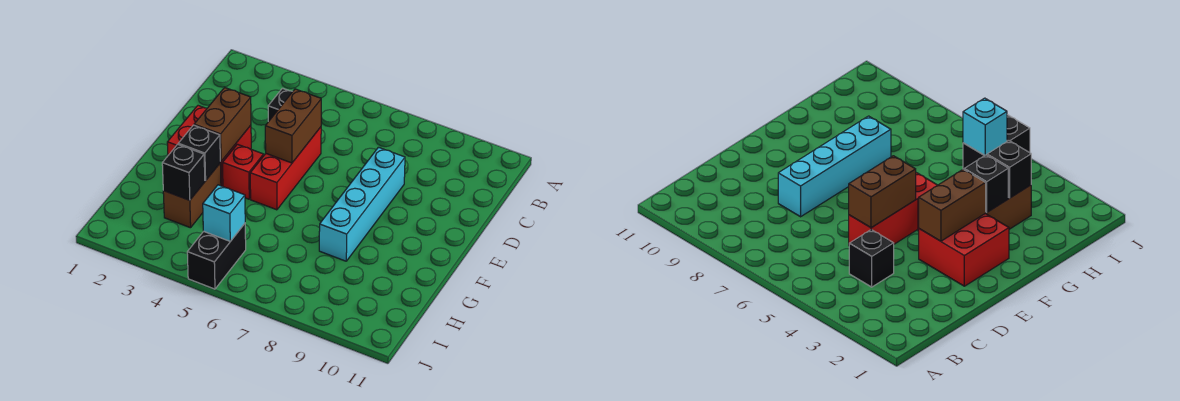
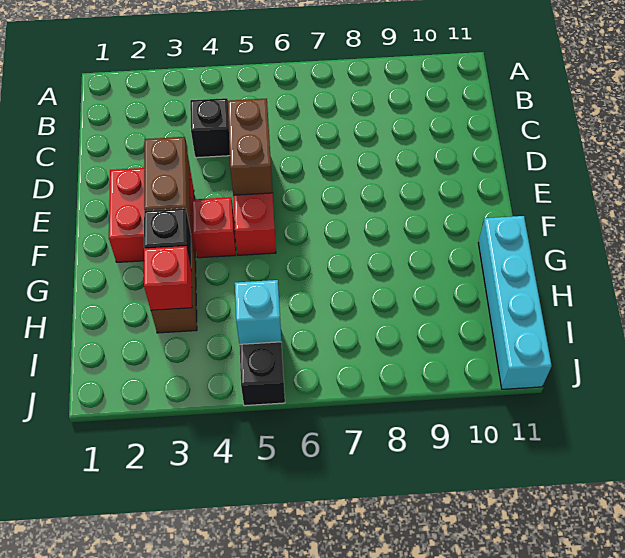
cyan 1x4 brick [319,147,405,261] -> cyan 1x4 brick moved to [478,216,552,389]
black 1x1 brick [162,144,205,200] -> red 1x1 brick [144,246,192,310]

